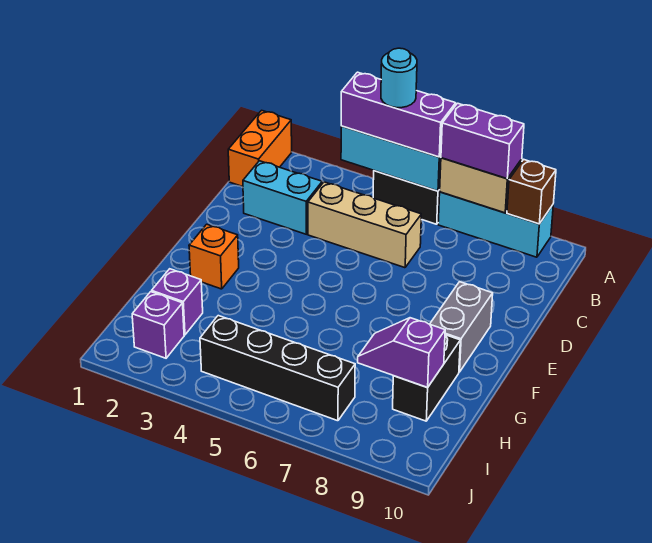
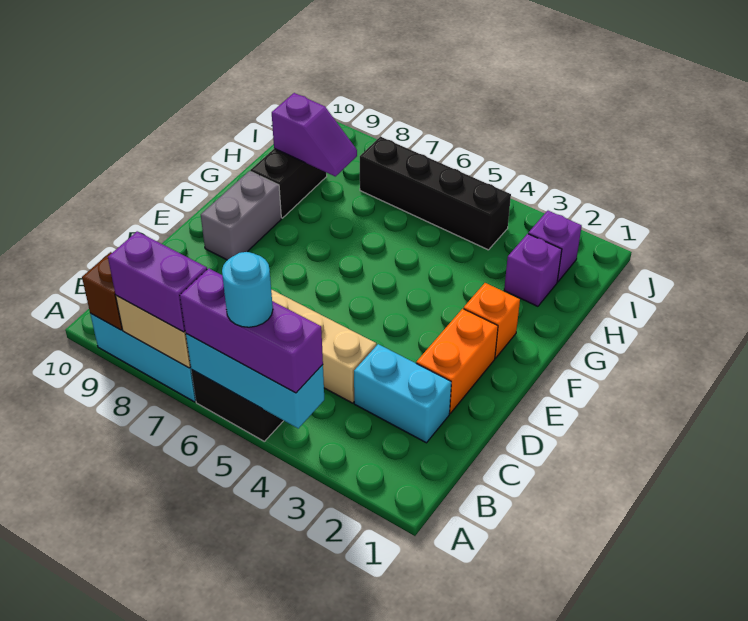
orange 1x2 brick [228,110,292,187] -> orange 1x2 brick moved to [416,309,498,413]

